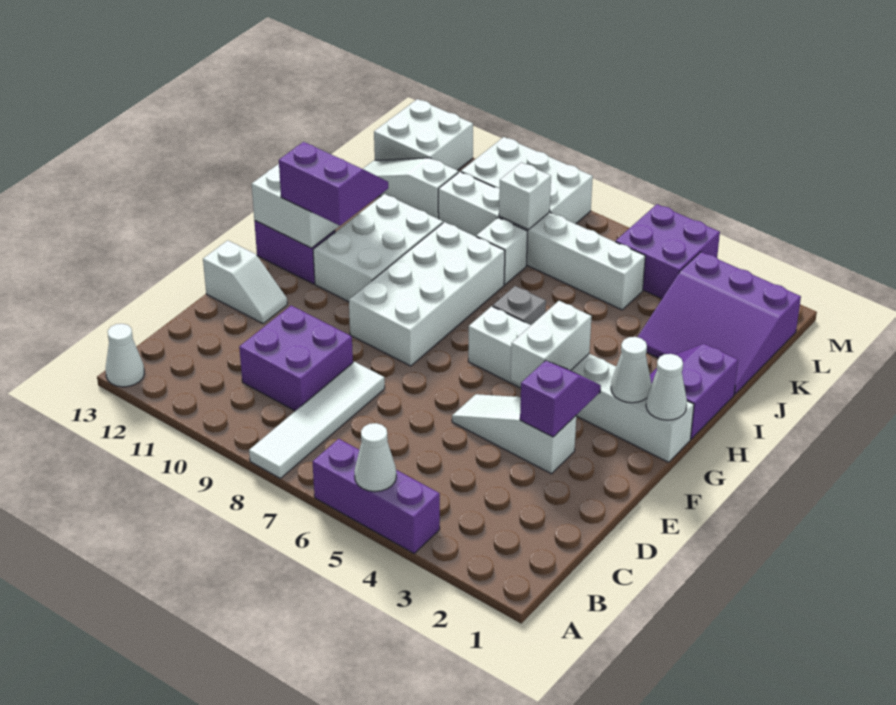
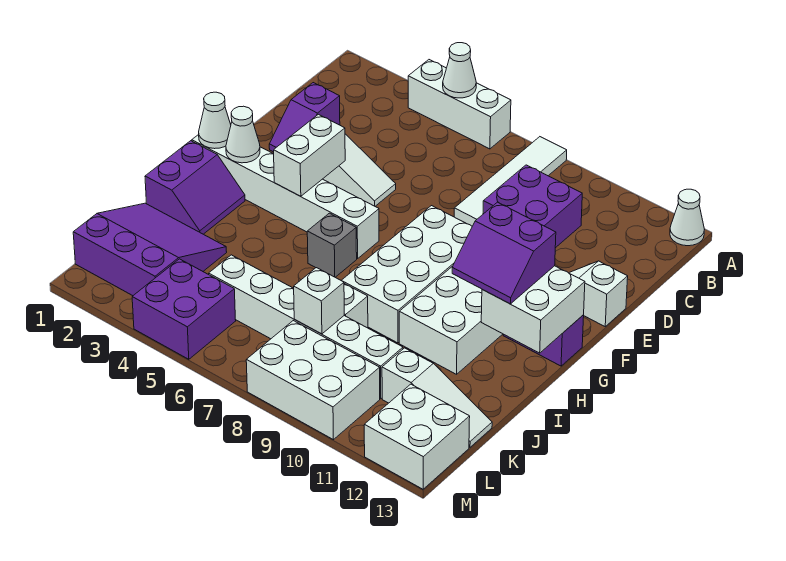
purple 1x3 brick [313,439,440,553] -> white 1x3 brick [408,60,511,149]

